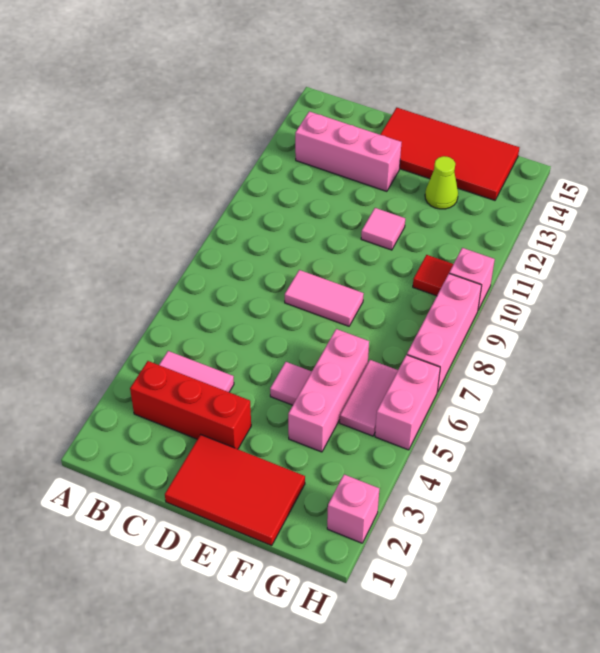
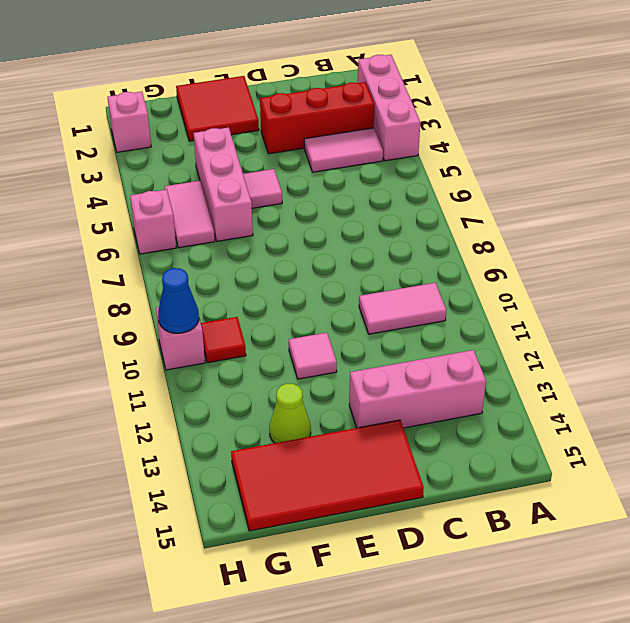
red 2x3 tile [165,435,305,546] -> red 2x2 tile [176,76,259,141]
pink 1x2 tile [285,270,364,326] -> pink 1x2 tile moved to [359,283,446,334]
pink 1x2 brick [375,355,440,450] -> pink 1x1 brick [130,189,176,254]
pink 1x3 brick [407,274,482,392] -> pink 1x3 brick moved to [358,55,420,161]
none -> blue 1x1 cone [158,268,199,333]

